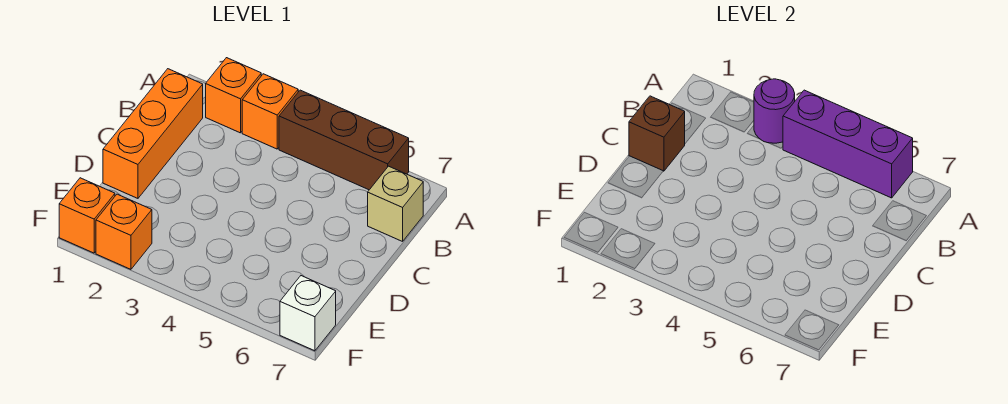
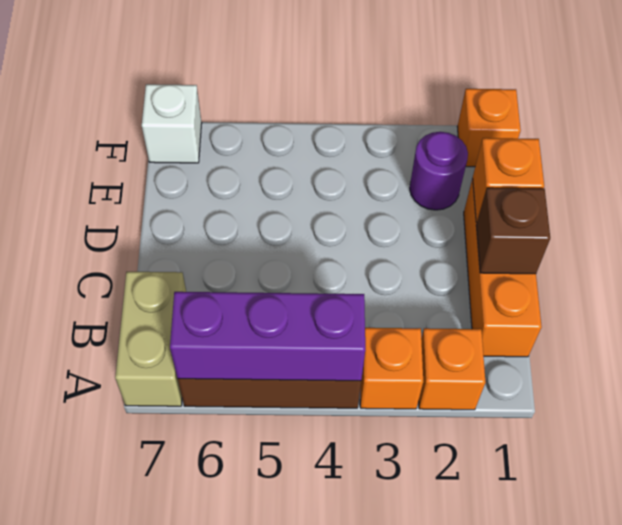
purple 1x1 round brick [754,79,795,143] -> purple 1x1 round brick moved to [410,132,468,210]
tan 1x1 brick [368,166,423,241] -> tan 1x2 brick [115,272,186,406]
orange 1x1 brick [96,194,152,269] -> orange 1x1 brick moved to [473,138,544,222]

